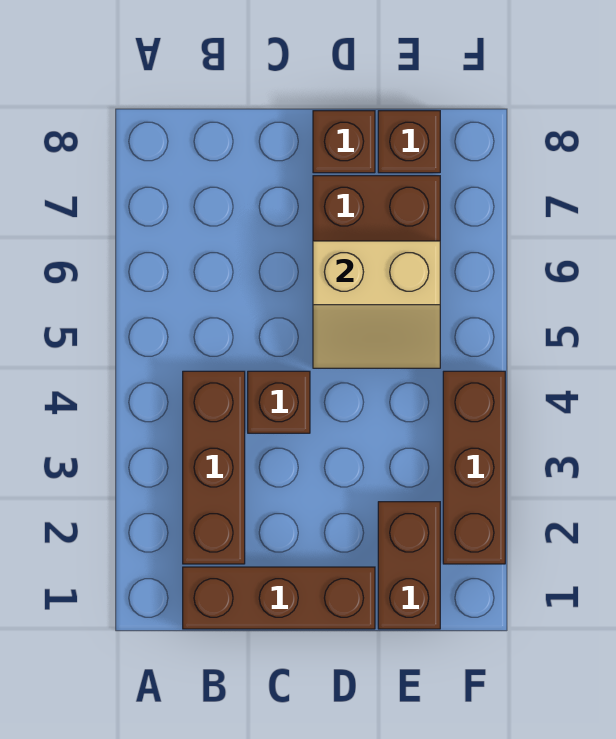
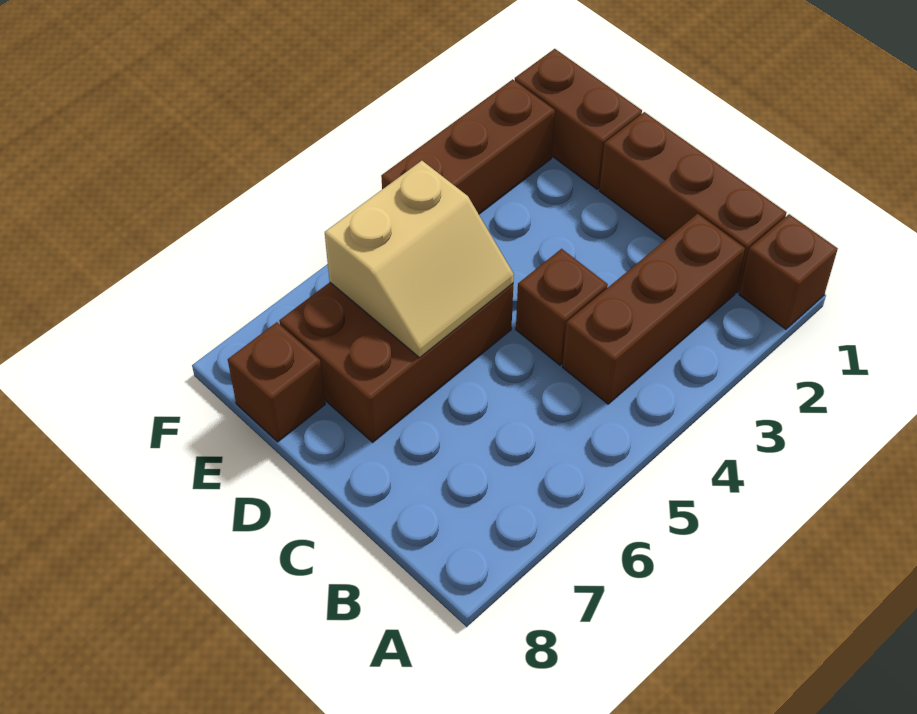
tan 2x2 slope [313,241,440,368] -> tan 2x2 slope turned to [325,161,514,358]
brown 1x1 brick [313,111,375,173] -> brown 1x1 brick moved to [739,214,838,329]
brown 1x2 brick [378,502,440,629] -> brown 1x2 brick turned to [515,49,642,189]

